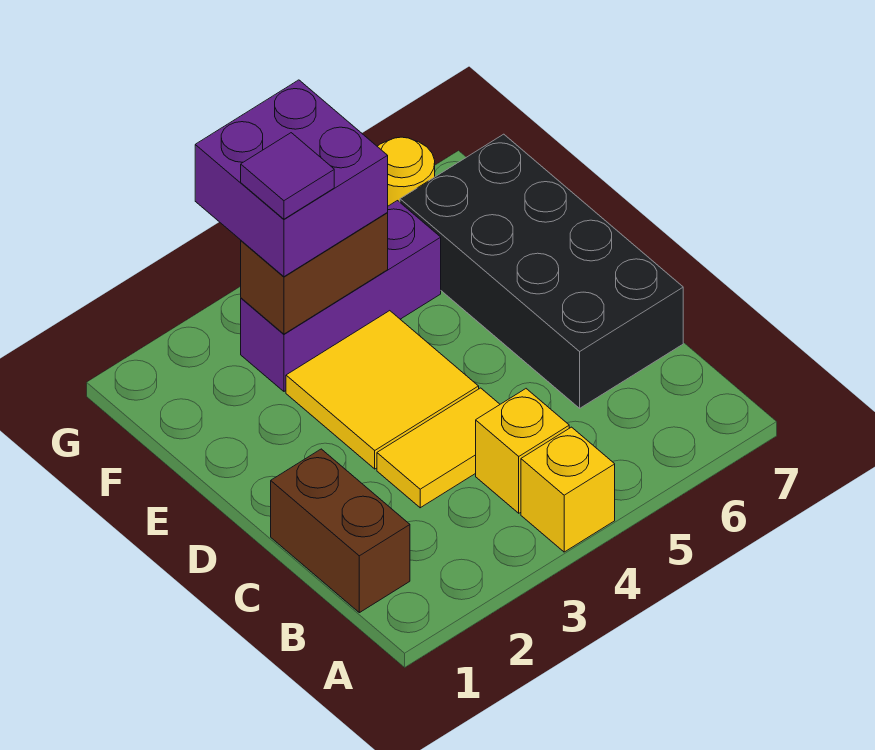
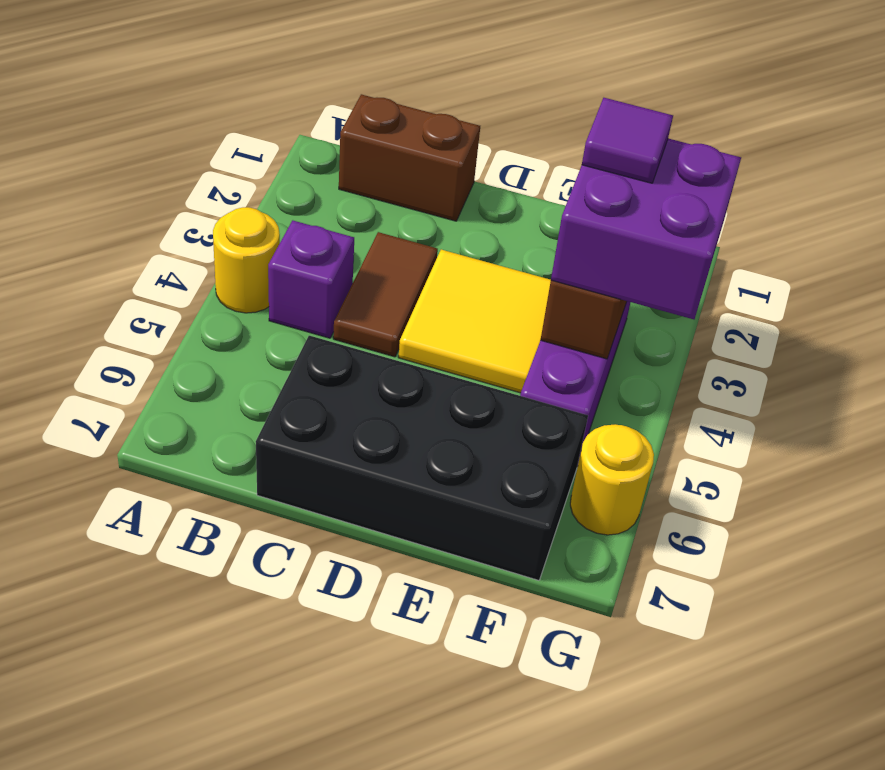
yellow 1x1 brick [521,427,615,552] -> yellow 1x1 round brick [213,207,280,313]
yellow 1x1 brick [476,389,569,513] -> purple 1x1 brick [268,220,354,338]
yellow 1x2 tile [377,388,500,508] -> brown 1x2 tile [333,232,438,357]

